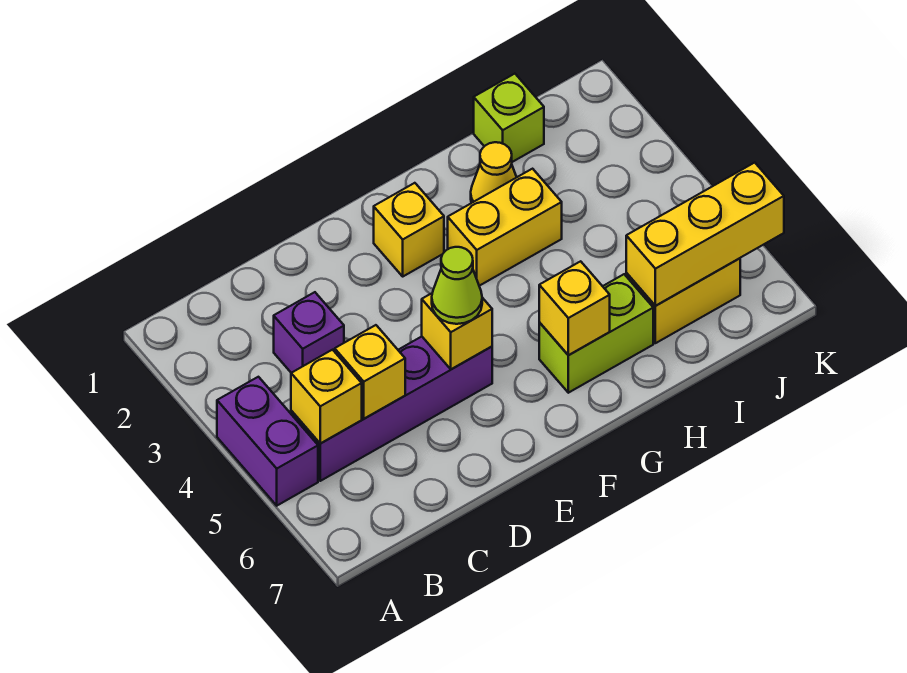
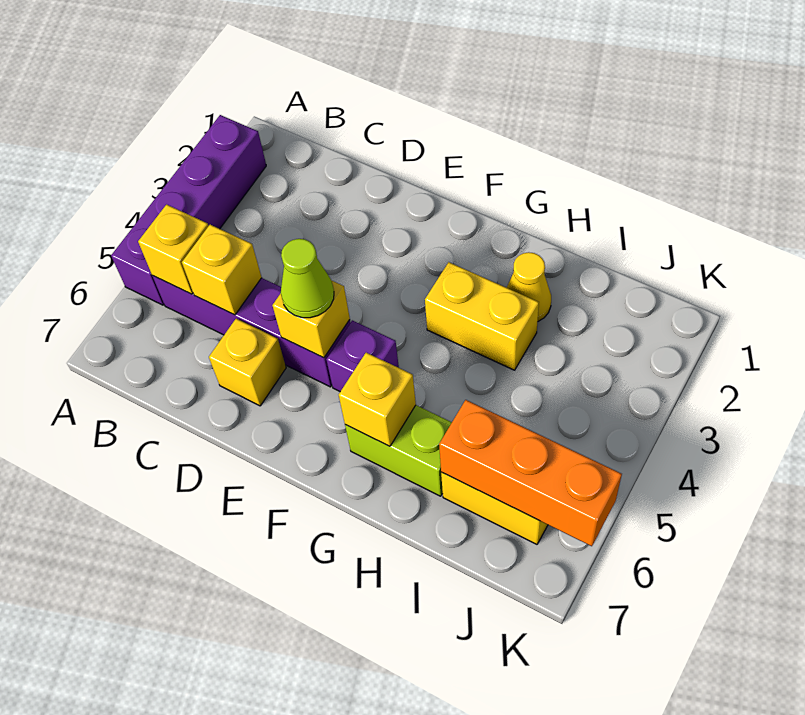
purple 1x2 brick [217,377,318,506] -> purple 1x4 brick [111,115,266,305]
purple 1x1 brick [274,292,344,373] -> purple 1x1 brick moved to [326,320,399,392]
yellow 1x1 brick [374,183,444,276] -> yellow 1x1 brick moved to [209,319,286,406]
lime 1x1 brick [474,74,544,162] -> none
yellow 1x3 brick [626,163,784,306] -> orange 1x3 brick [439,400,622,546]

